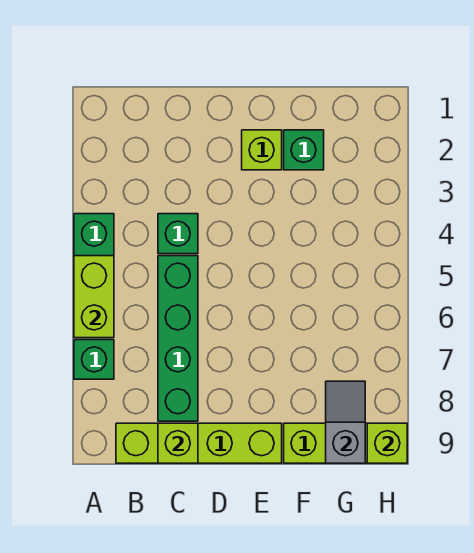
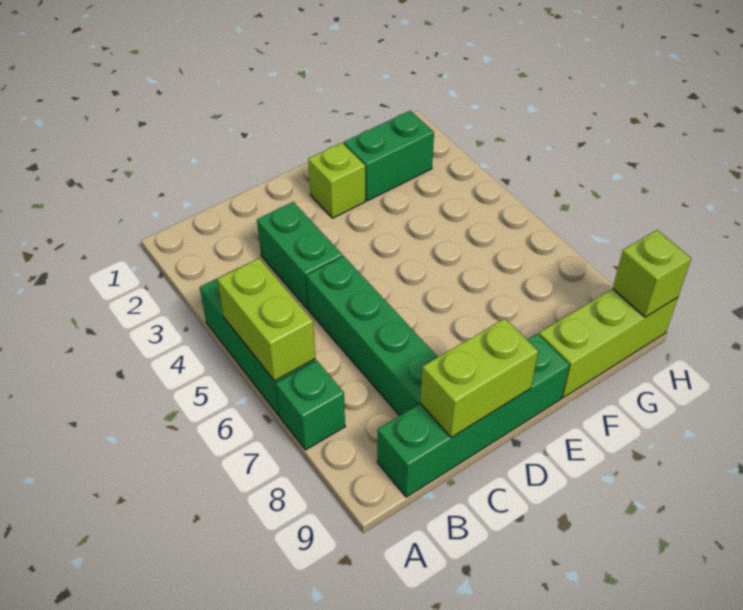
lime 1x4 brick [116,423,282,463] -> green 1x4 brick [377,334,569,497]
green 1x1 brick [158,214,198,254] -> green 1x2 brick [257,202,342,309]
lime 1x1 brick [158,423,198,463] -> lime 1x2 brick [420,319,538,438]
green 1x1 brick [284,130,324,170] -> green 1x2 brick [344,111,434,201]
grey 1x2 slope [326,381,365,463] -> none

